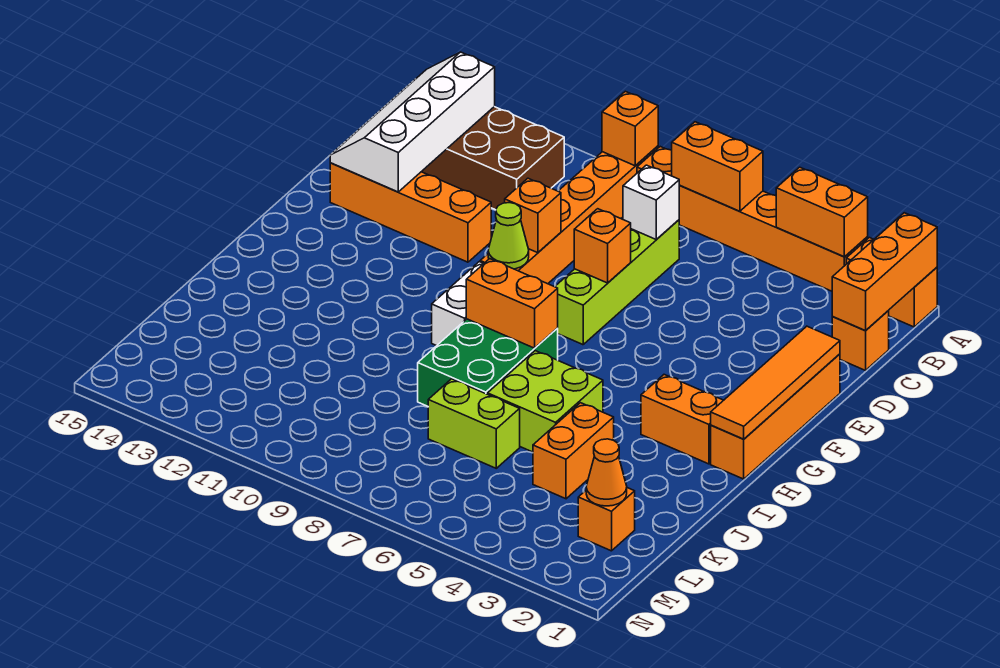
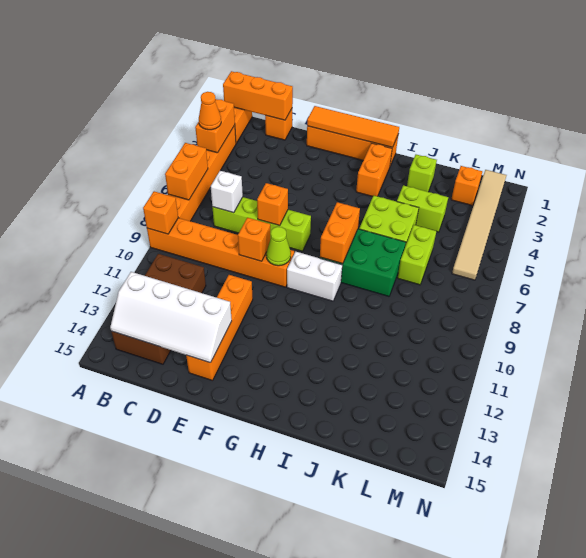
none -> lime 1x1 brick [407,155,437,192]
orange 1x2 brick [533,403,614,499] -> lime 1x2 brick [397,185,448,232]
orange 1x1 cone [586,439,627,506] -> orange 1x1 cone moved to [199,92,221,130]
none -> tan 1x6 tile [452,170,507,280]

